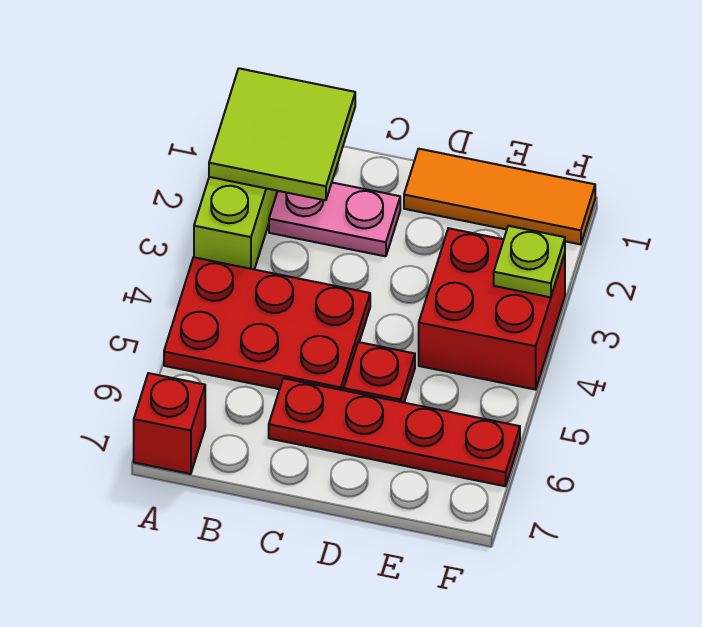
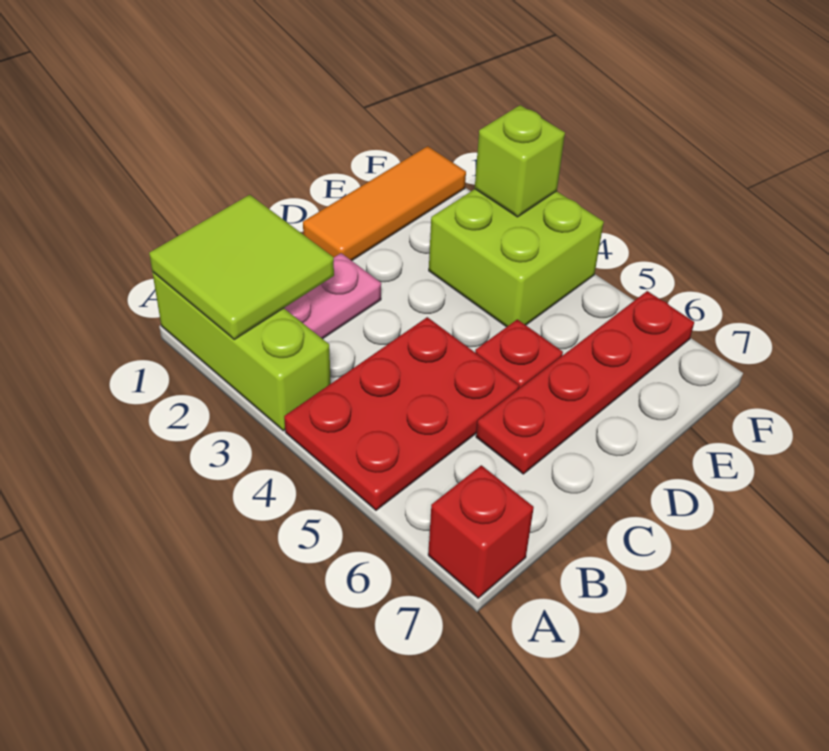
red 2x2 brick [419,228,565,390] -> lime 2x2 brick [429,189,604,327]
lime 1x1 plate [494,226,565,297] -> lime 1x1 brick [475,105,565,217]

